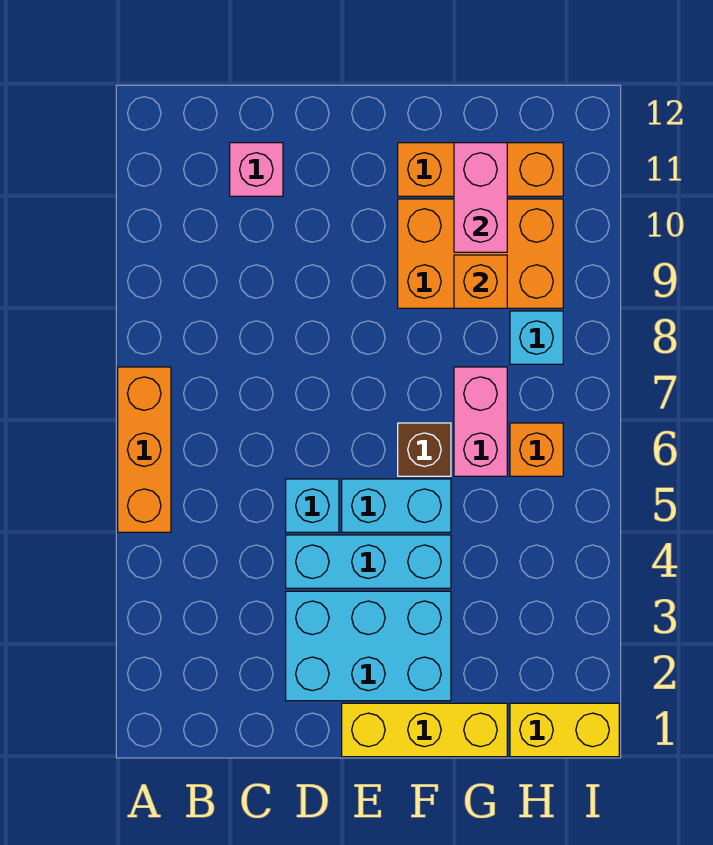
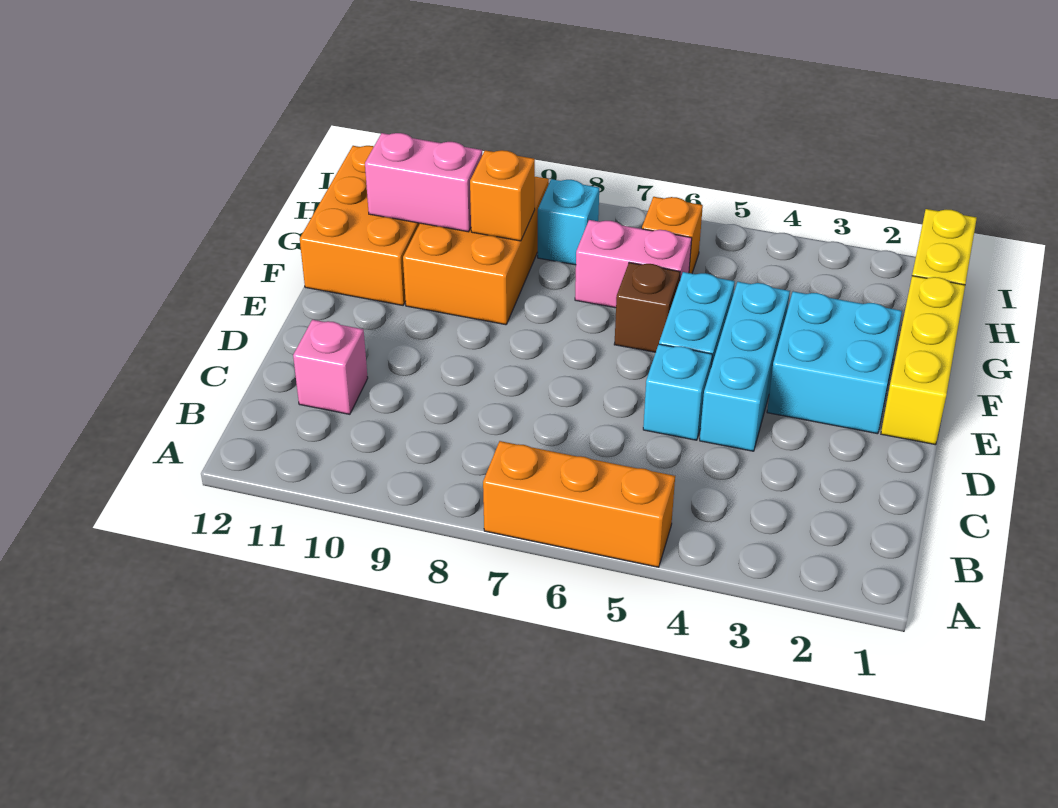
cyan 2x3 brick [286,591,451,701] -> cyan 2x2 brick [767,291,902,434]
orange 1x3 brick [398,143,563,196] -> orange 2x3 brick [300,146,420,305]

